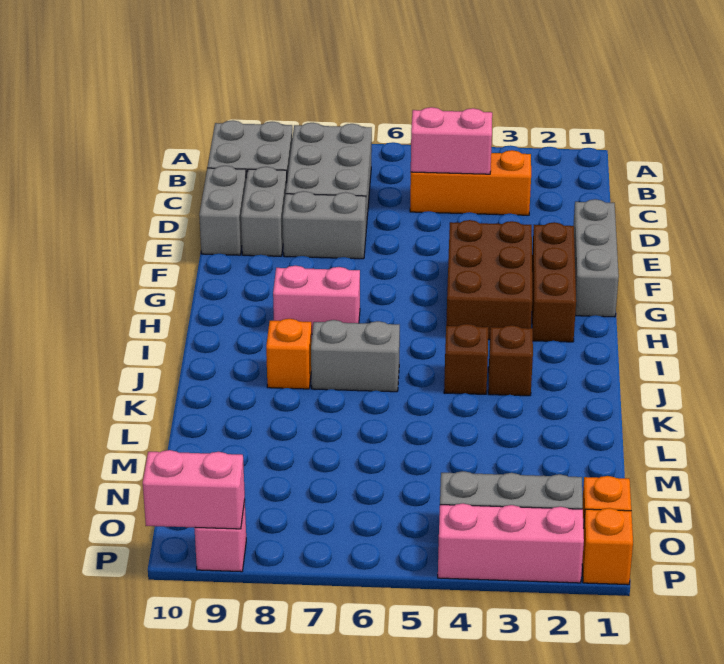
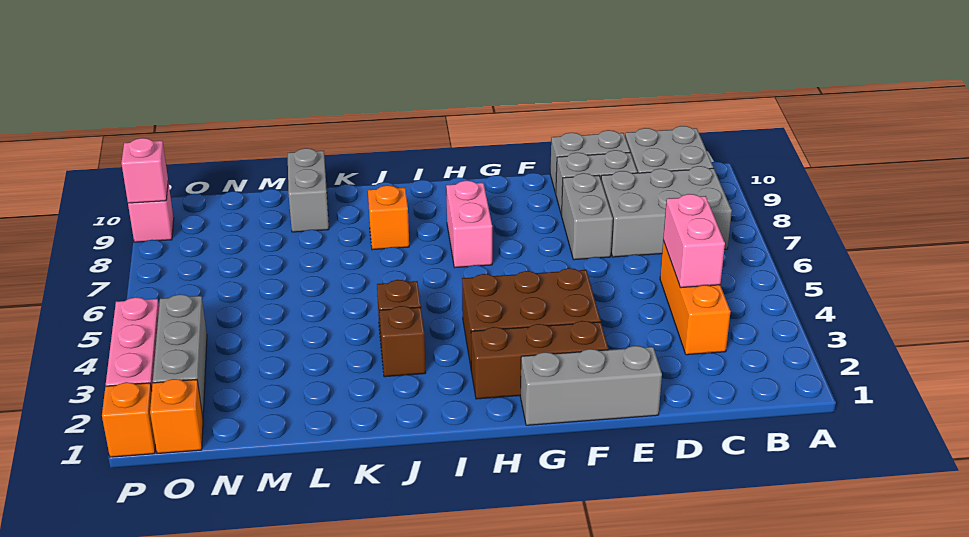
grey 1x2 brick [311,320,400,392] -> grey 1x2 brick moved to [288,148,329,232]
pink 1x2 brick [143,450,245,529] -> pink 1x1 brick [121,138,168,203]

